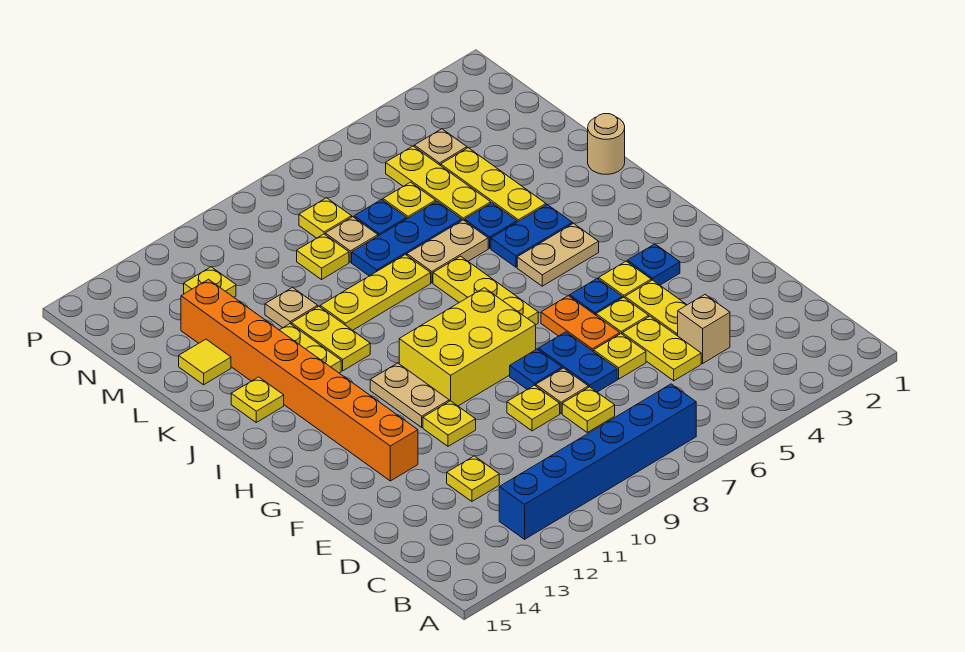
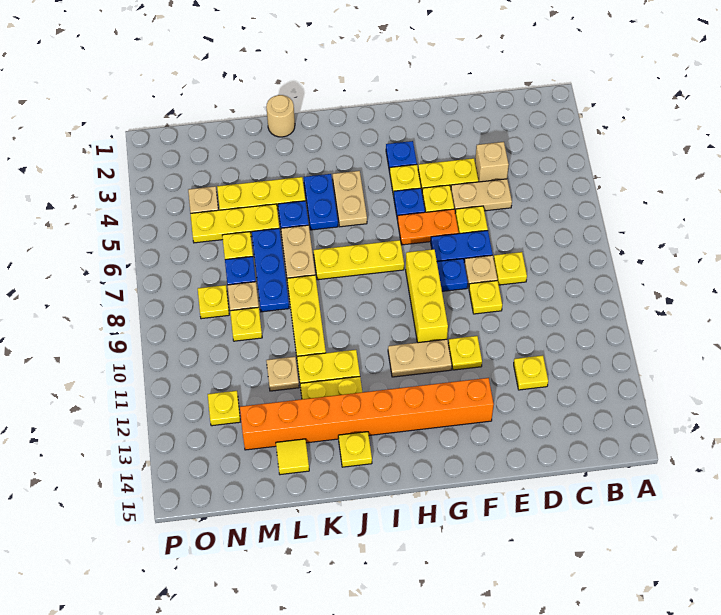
blue 1x6 brick [499,384,696,539] -> none
yellow 1x2 plate [622,316,701,381] -> tan 1x2 plate [451,179,512,212]
yellow 2x3 brick [399,288,536,406] -> yellow 1x3 brick [406,249,448,343]

